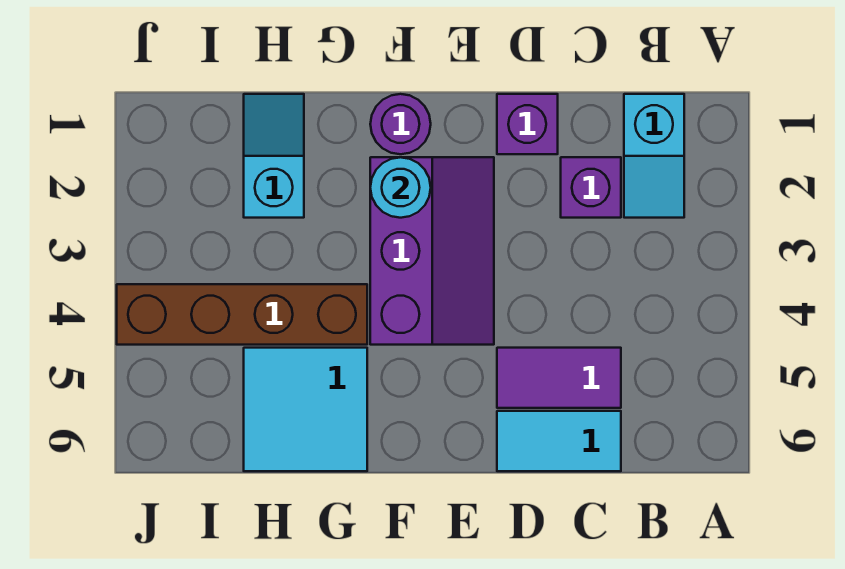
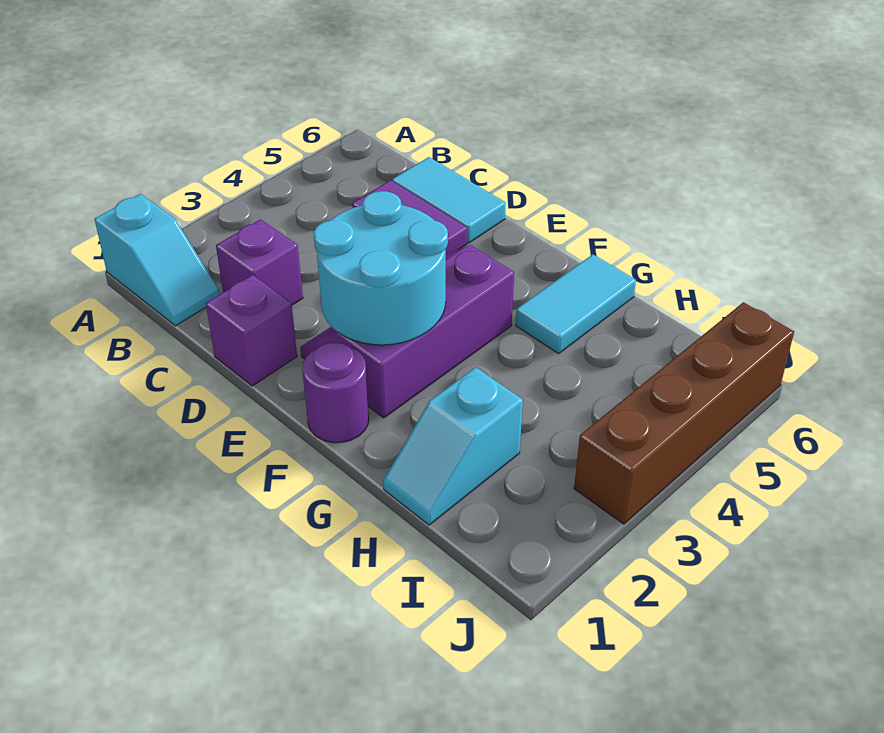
cyan 1x2 slope [624,94,684,218] -> cyan 1x2 slope turned to [95,194,219,326]
cyan 1x1 round brick [370,157,431,218] -> cyan 2x2 round brick [314,191,448,345]
brown 1x4 brick [117,284,367,345] -> brown 1x4 brick turned to [574,302,794,524]
cyan 2x2 tile [244,348,367,471] -> cyan 1x2 tile [516,254,636,354]

